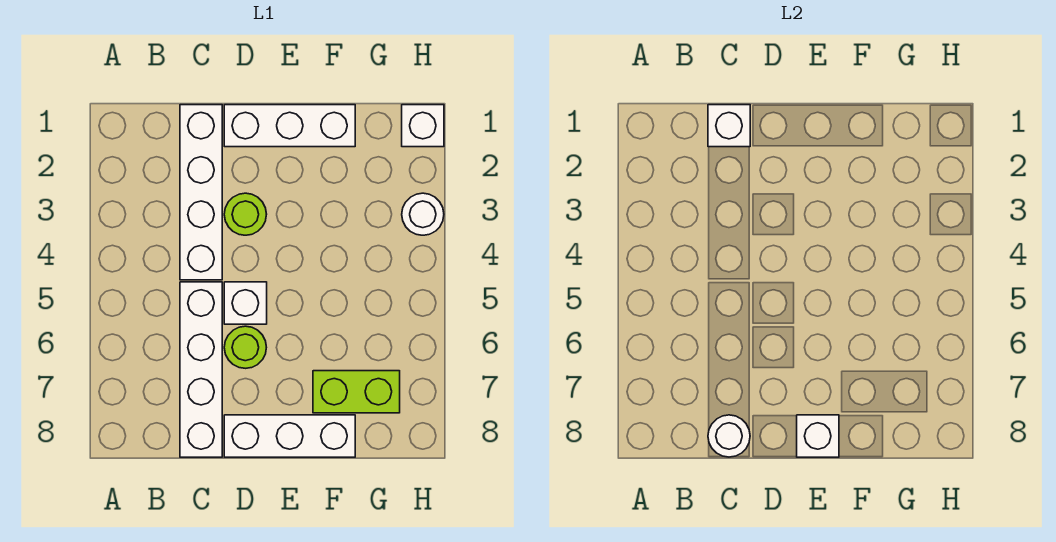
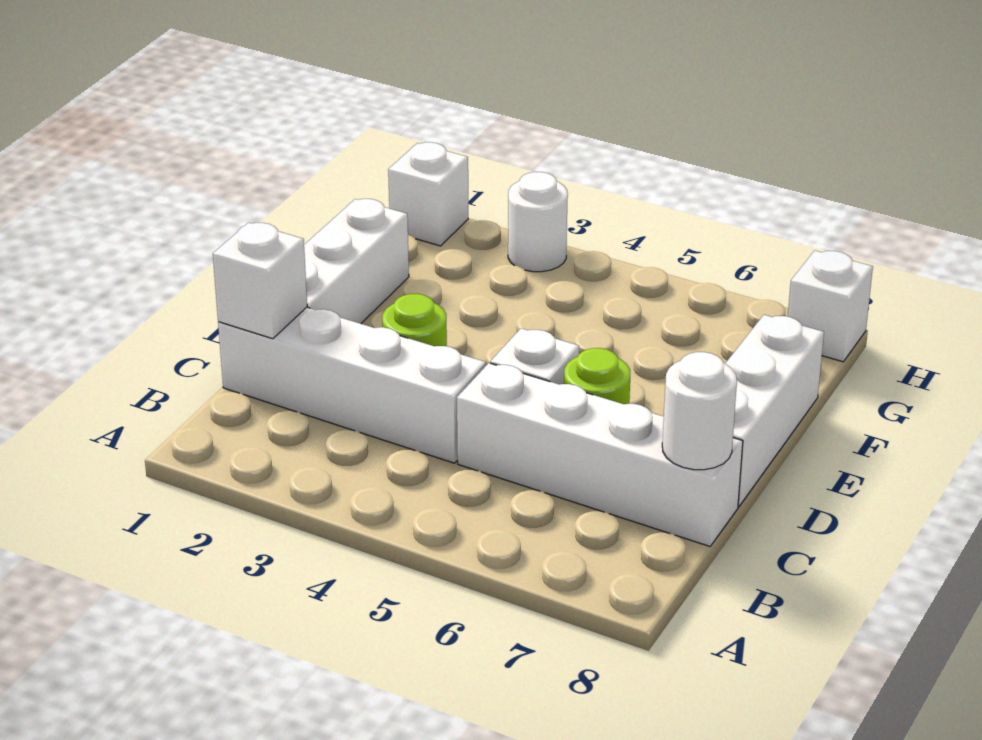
white 1x1 brick [797,415,839,457] -> white 1x1 brick moved to [788,251,873,362]
lime 1x2 brick [313,371,400,413] -> none

